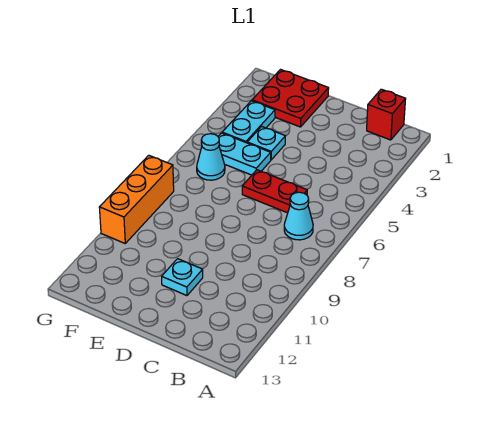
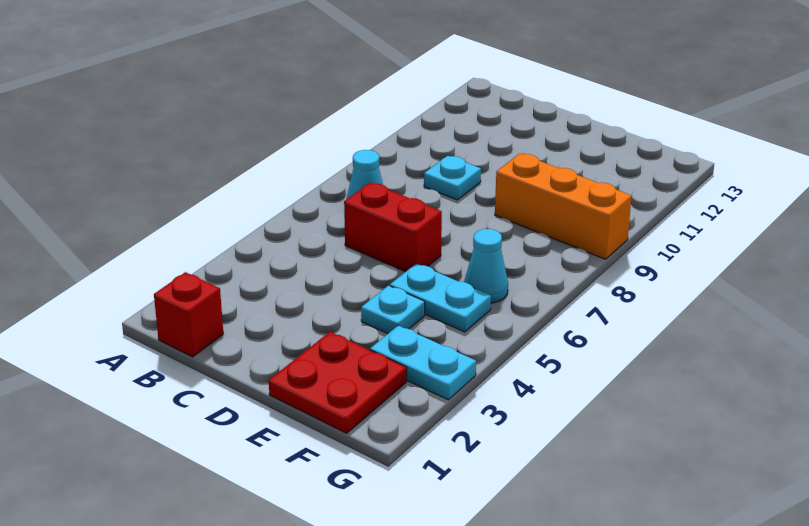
red 1x2 plate [242,170,307,213] -> red 1x2 brick [344,183,442,272]
cyan 1x1 plate [162,259,203,296] -> cyan 1x1 plate moved to [424,156,481,200]
cyan 1x2 plate [222,101,275,143] -> cyan 1x2 plate turned to [370,326,476,400]
orange 1x3 brick [99,155,174,243] -> orange 1x3 brick turned to [495,154,632,259]

